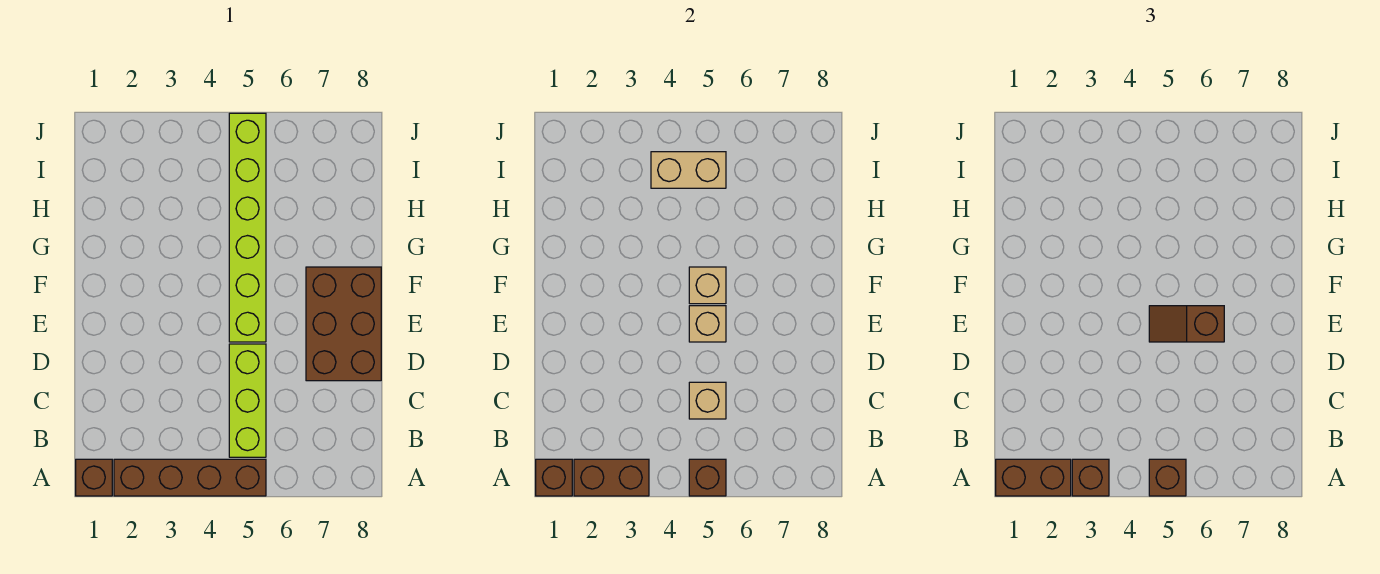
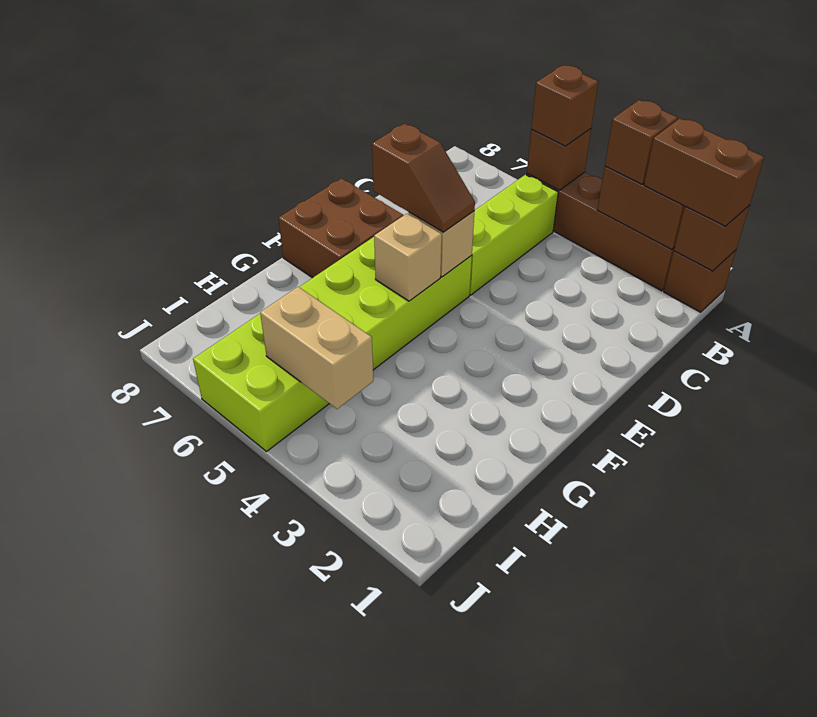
tan 1x1 brick [689,382,726,419] -> none
brown 2x3 brick [306,267,381,381] -> brown 2x2 brick [279,178,403,278]
lime 1x6 brick [229,113,266,342] -> lime 2x6 brick [193,237,472,451]

